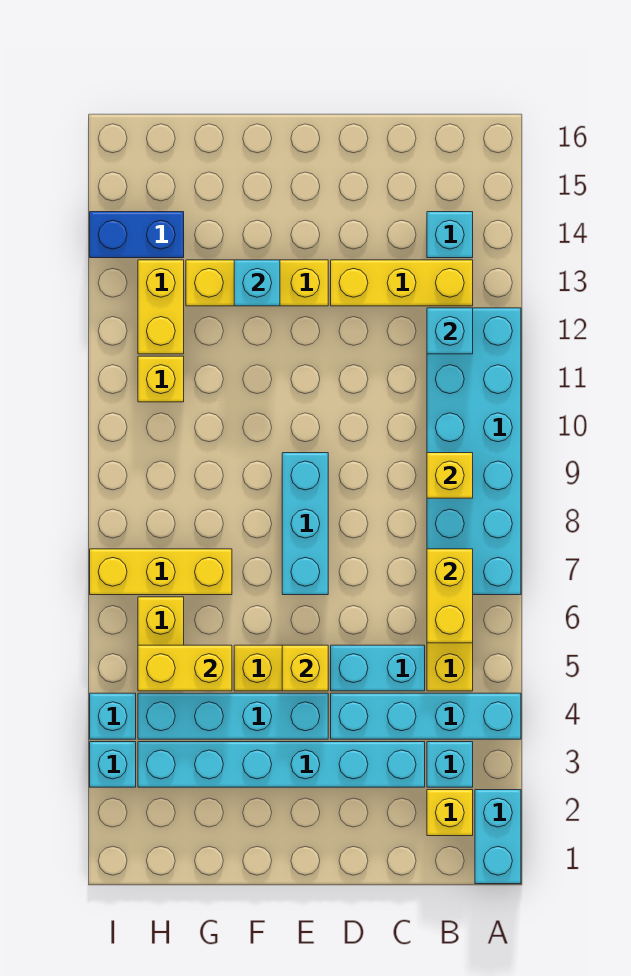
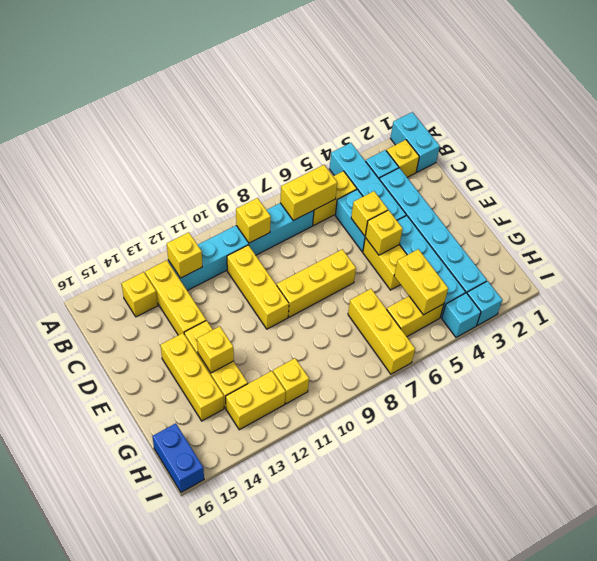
cyan 1x2 brick [475,790,521,884] -> cyan 1x2 brick turned to [390,112,440,172]
cyan 2x6 brick [427,308,521,595] -> cyan 1x6 brick [168,203,314,291]
cyan 1x1 brick [427,308,473,354] -> yellow 1x1 brick [167,232,202,278]
cyan 1x1 brick [427,212,473,258] -> yellow 1x1 brick [122,272,158,317]
none -> yellow 1x3 brick [227,245,289,329]
none -> yellow 1x1 brick [351,191,388,236]
cyan 1x3 brick [282,453,328,595] -> yellow 1x3 brick [277,249,356,317]
none -> yellow 1x3 brick [161,333,224,421]
cyan 1x1 brick [234,260,280,306] -> yellow 1x1 brick [197,326,234,373]
blue 1x2 brick [90,212,184,258] -> blue 1x2 brick moved to [152,423,204,492]

